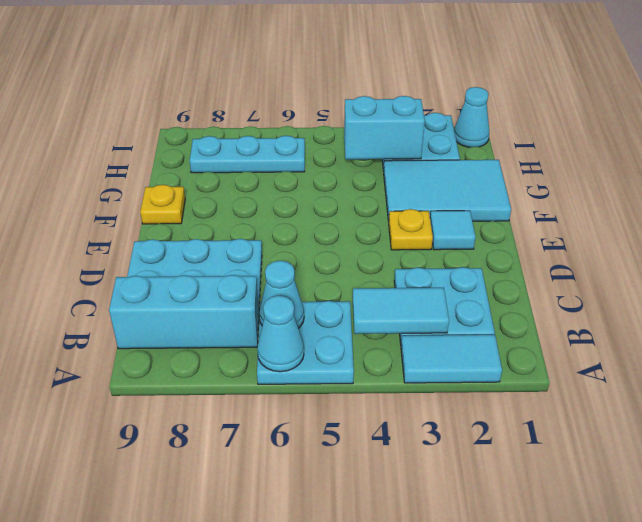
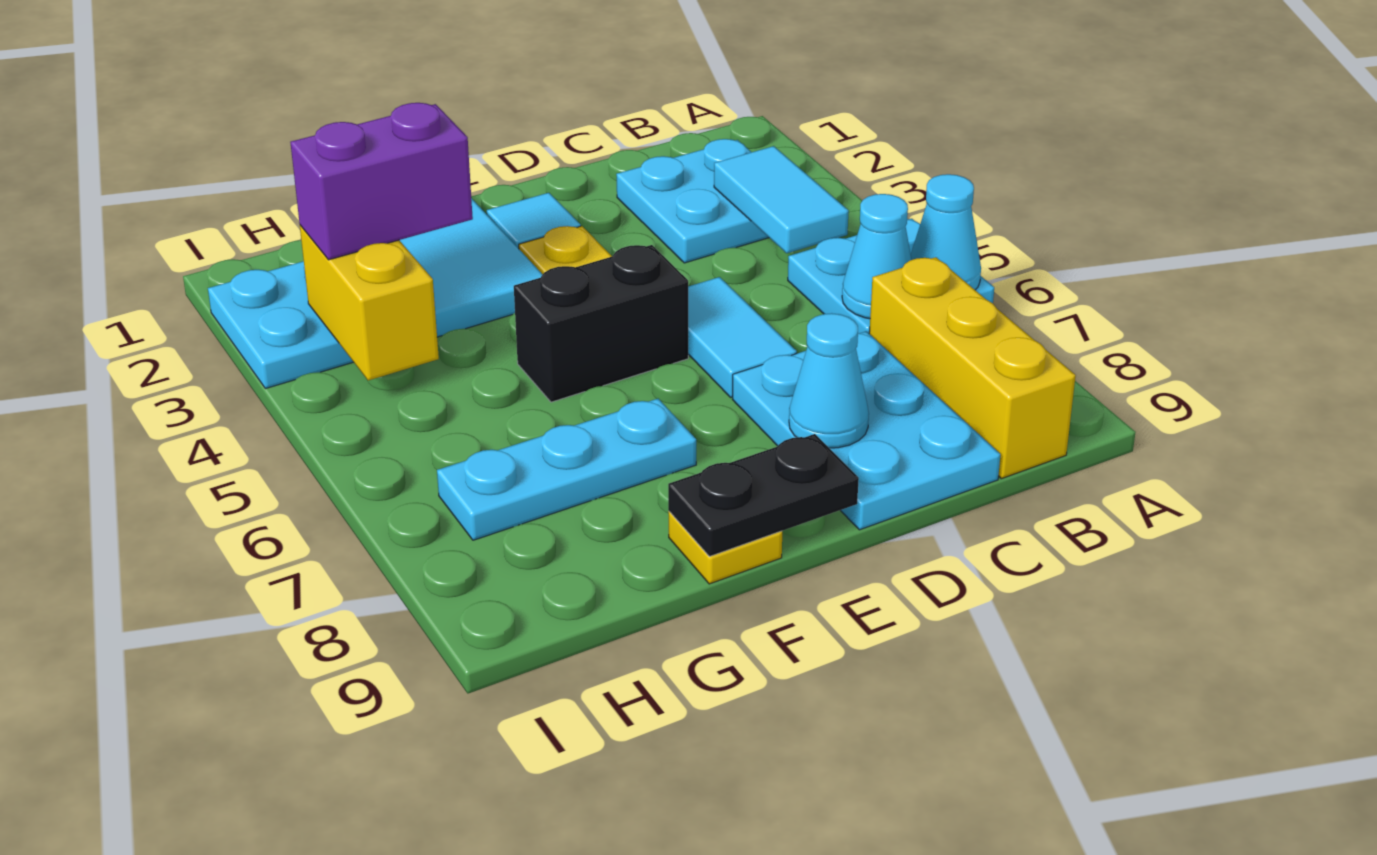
cyan 1x2 tile [401,335,502,383] -> cyan 1x2 tile moved to [688,277,797,397]
cyan 1x3 brick [109,275,259,349] -> yellow 1x3 brick [869,257,1076,479]
none -> black 1x2 brick [514,245,688,402]
none -> black 1x2 plate [668,434,859,557]
none -> purple 1x2 brick [290,103,473,260]
cyan 1x2 brick [344,96,425,159] -> yellow 1x2 brick [300,225,439,380]
cyan 1x3 plate [190,136,305,173] -> cyan 1x3 plate turned to [437,399,696,540]
cyan 1x1 cone [454,87,489,147] -> cyan 1x1 cone moved to [789,313,869,448]

